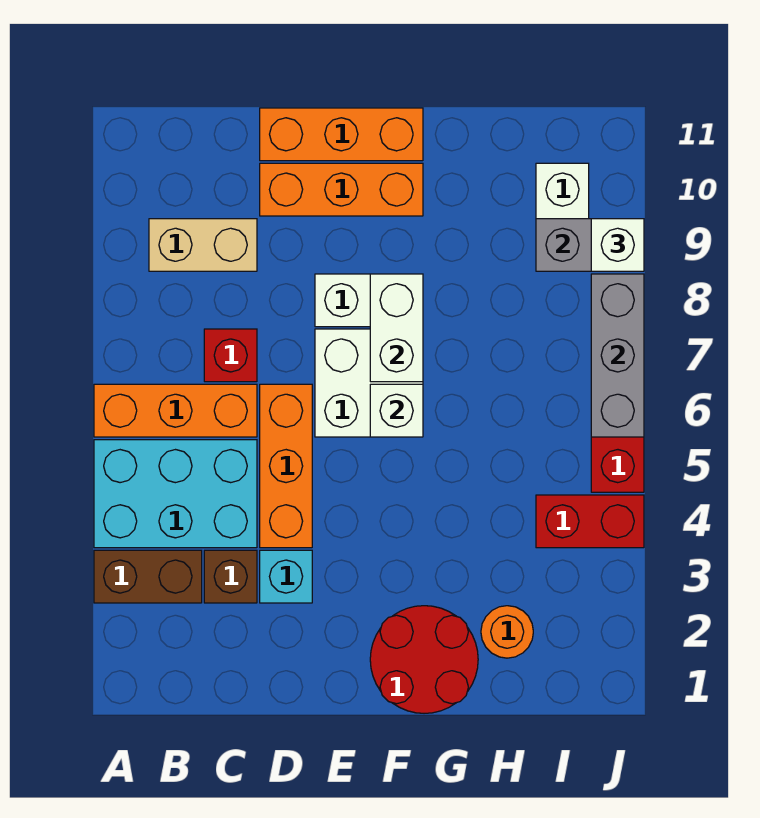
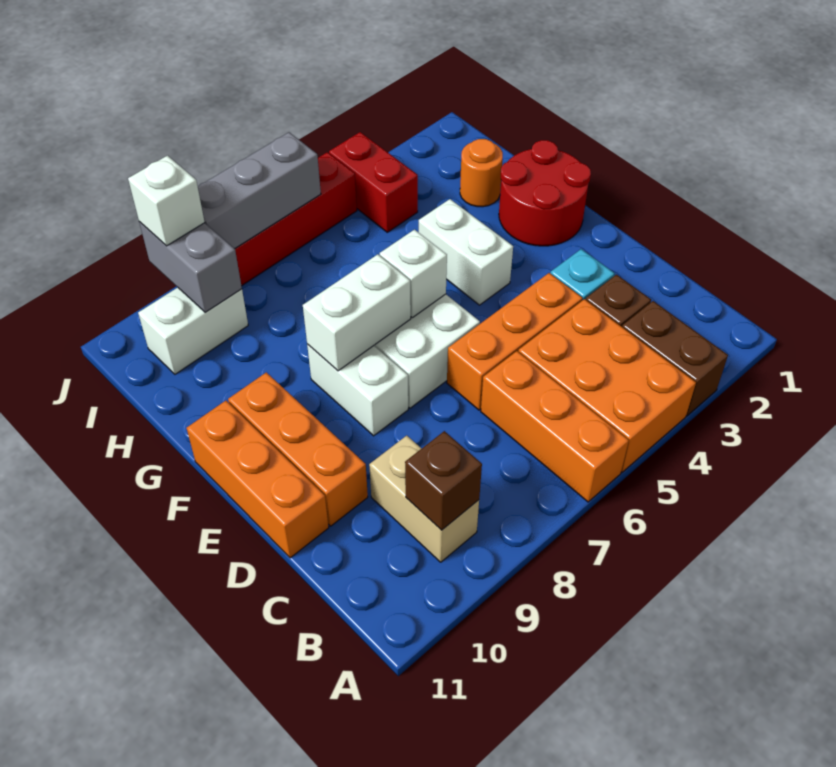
cyan 2x3 brick [94,440,257,548] -> orange 2x3 brick [518,299,696,472]
none -> brown 1x1 brick [405,431,482,530]
red 1x1 brick [204,329,257,382] -> none
none -> white 1x2 brick [419,199,513,305]

